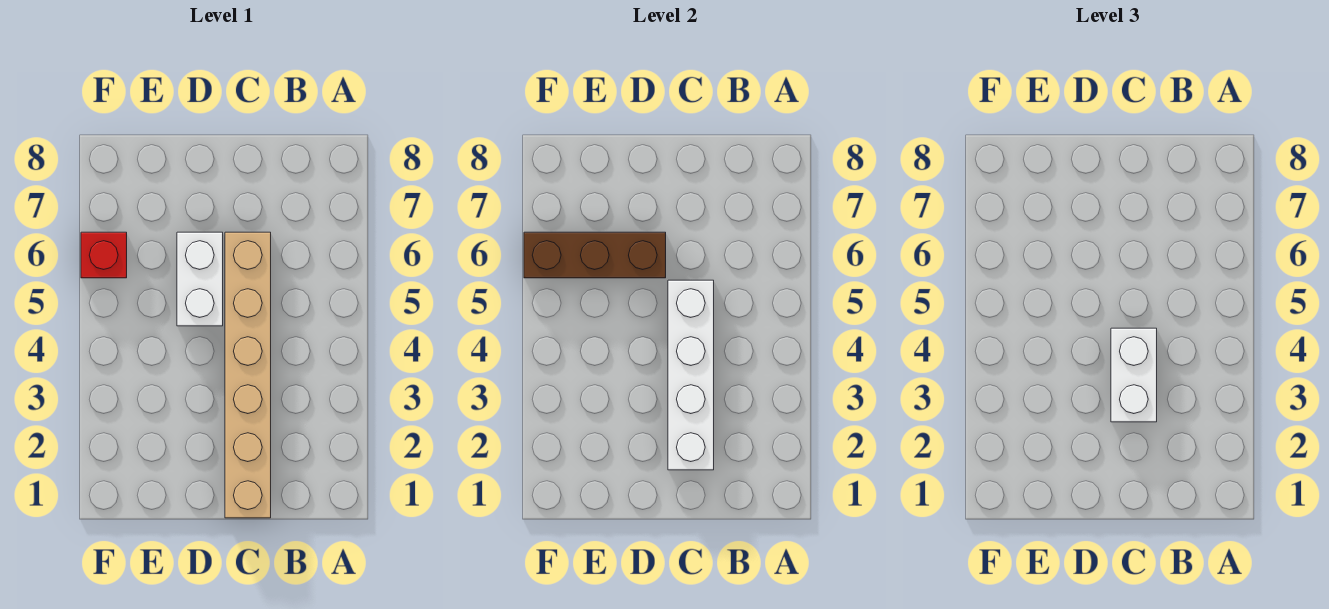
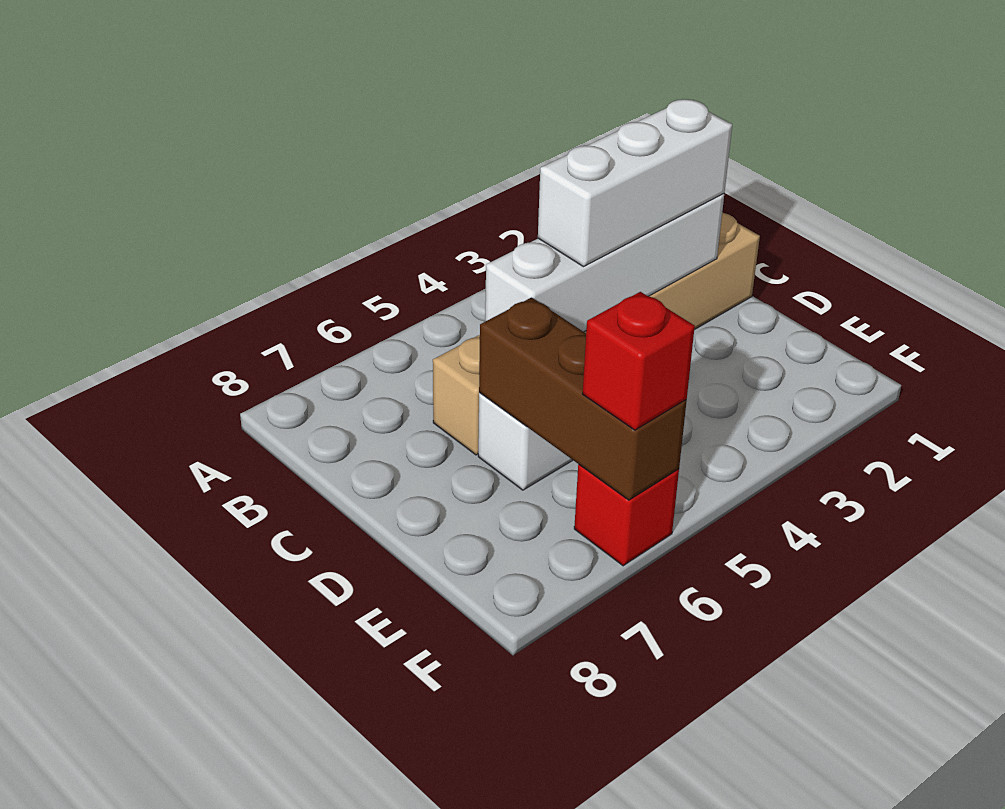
white 1x2 brick [1111,328,1157,422] -> white 1x3 brick [538,99,732,267]
none -> red 1x1 brick [583,292,695,430]

